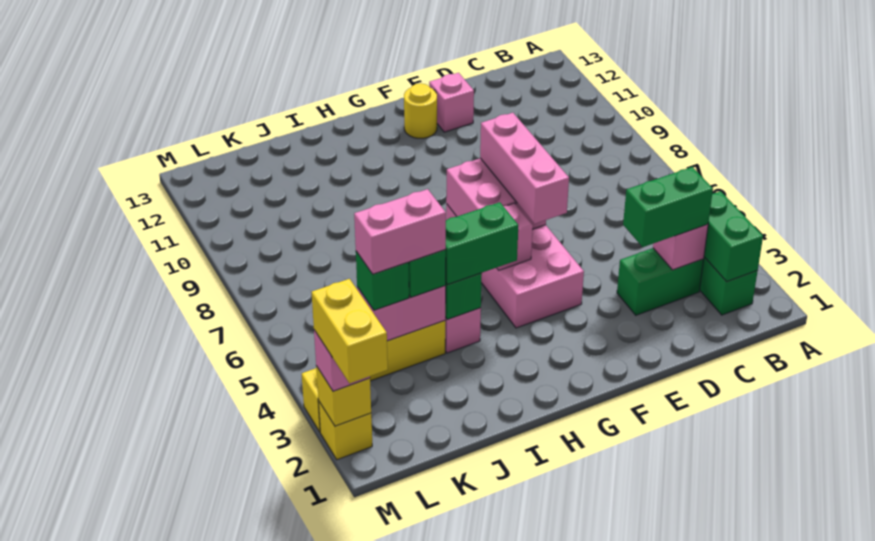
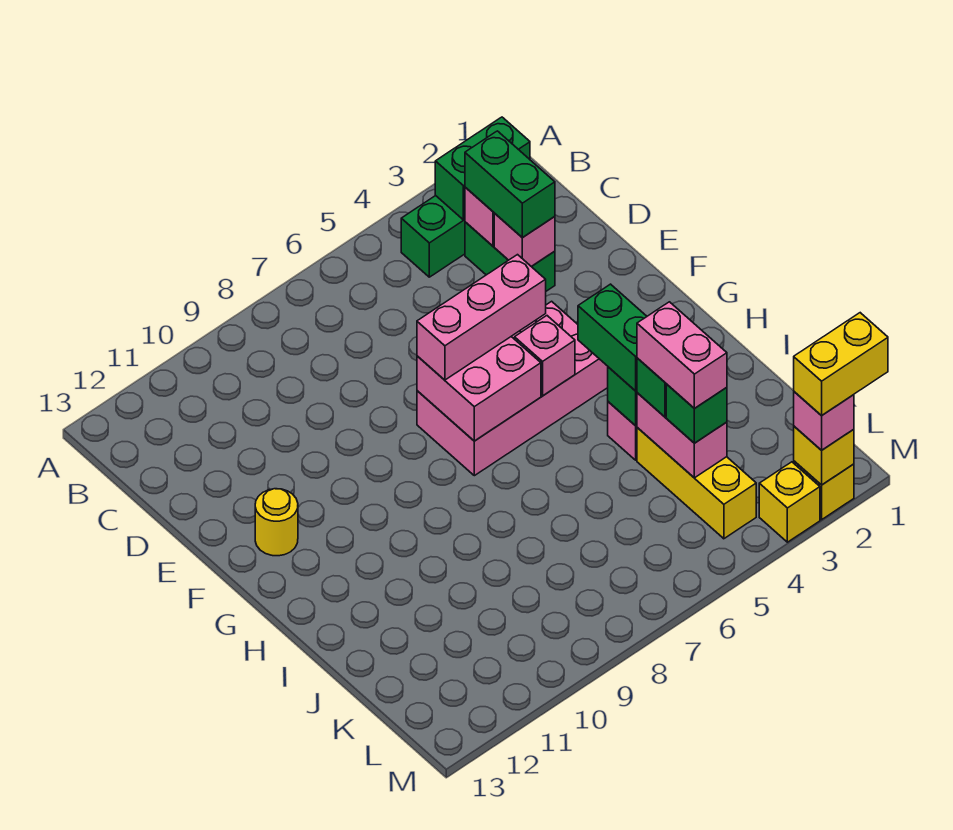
pink 1x1 brick [429,73,474,132] -> pink 1x1 brick moved to [494,213,555,267]

